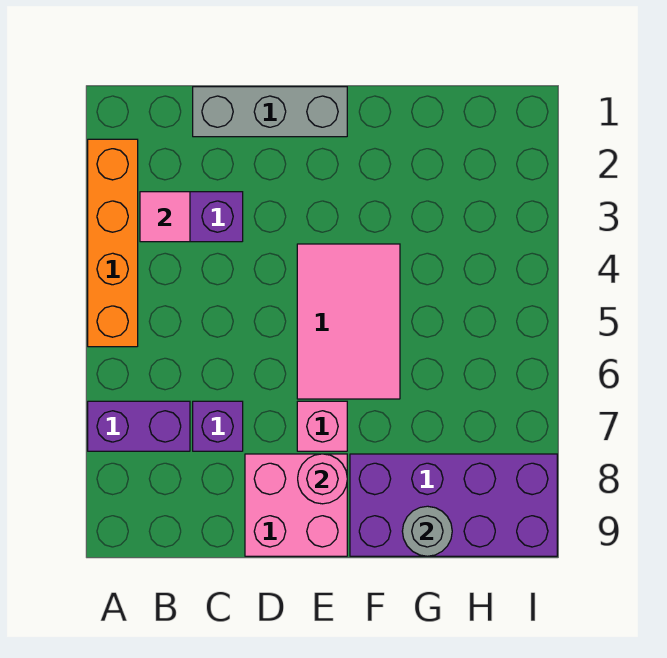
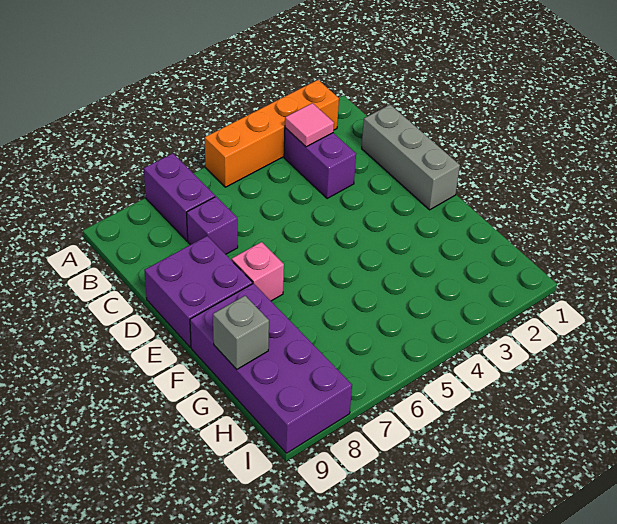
pink 2x2 brick [245,454,347,556] -> purple 2x2 brick [144,236,252,347]
pink 2x3 tile [297,244,400,399] -> none
pink 1x1 round brick [298,454,347,504] -> none
grey 1x1 round brick [402,506,452,556] -> grey 1x1 brick [213,296,269,369]

